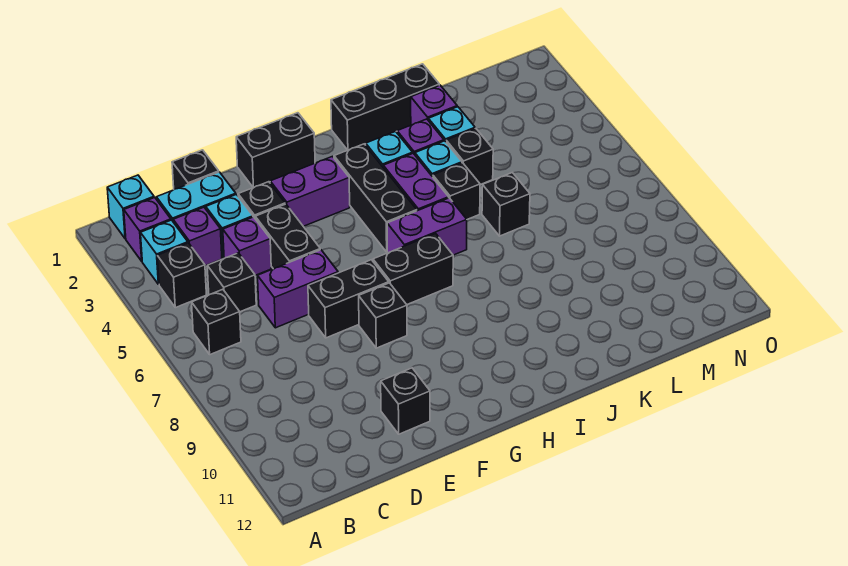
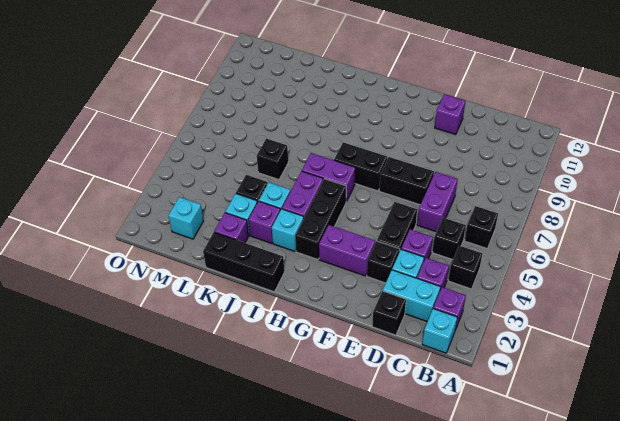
cyan 1x1 brick [141,220,188,284] -> cyan 1x1 brick moved to [169,197,204,239]
purple 1x2 brick [258,250,338,328] -> purple 1x2 brick turned to [417,172,458,232]
black 1x1 brick [381,368,430,434] -> purple 1x1 brick [435,94,465,135]
black 1x2 brick [236,113,315,188] -> none
black 1x1 brick [359,283,407,348] -> none
black 1x1 brick [433,163,480,219] -> none

